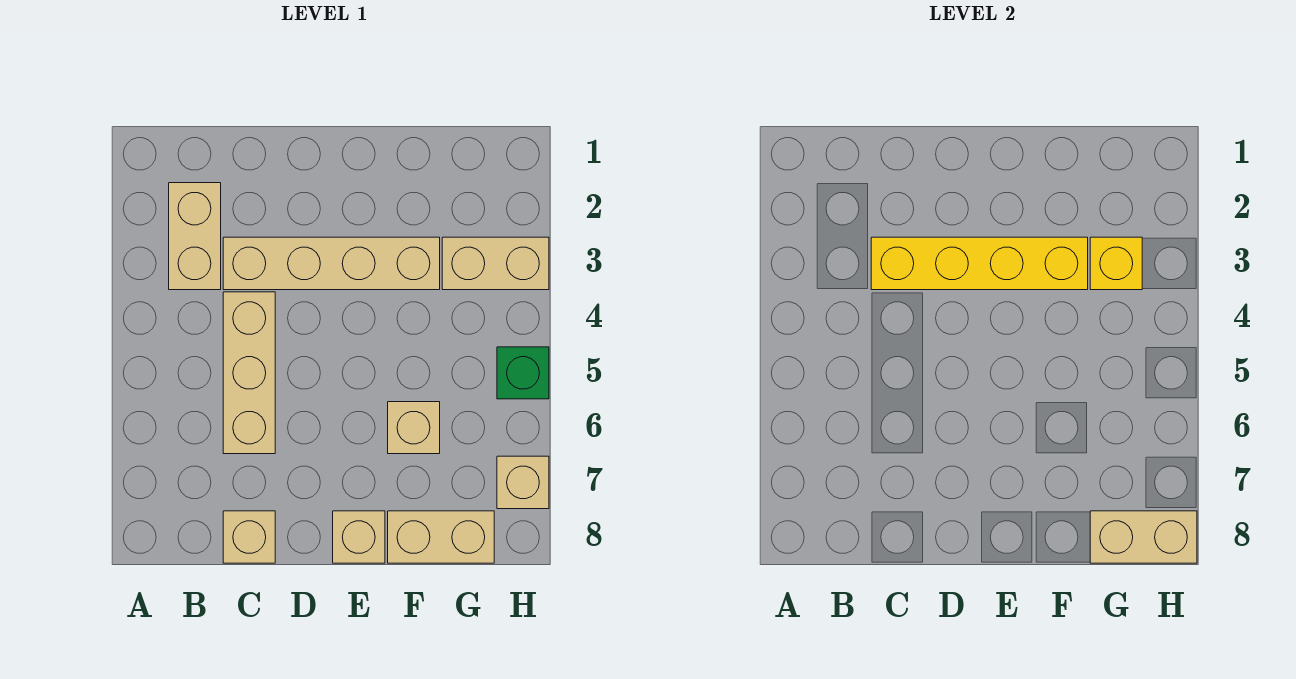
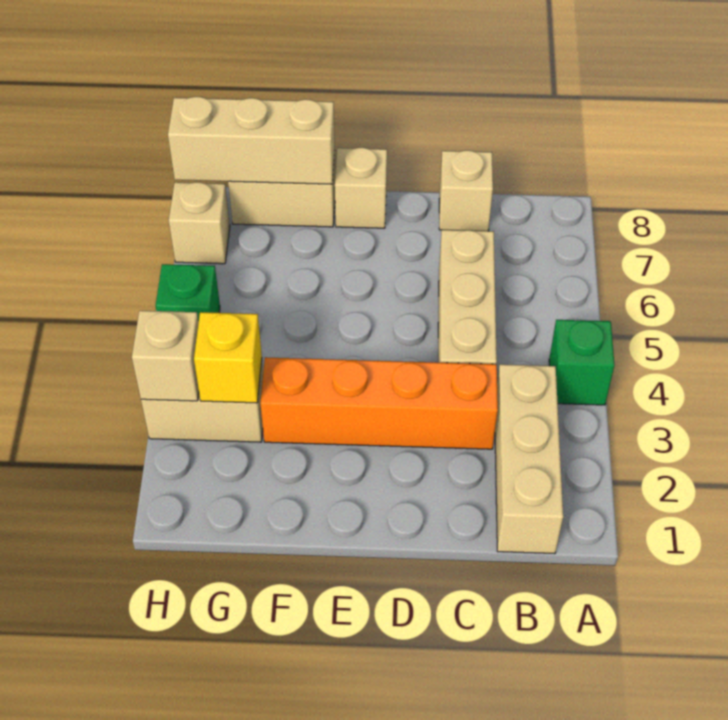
none -> green 1x1 brick [549,320,614,405]
tan 1x2 brick [169,183,221,290] -> tan 1x3 brick [495,364,563,554]
tan 1x4 brick [223,237,440,290] -> orange 1x4 brick [260,357,498,449]
yellow 1x4 brick [871,237,1088,290] -> none
tan 1x1 brick [388,402,440,454] -> tan 1x1 brick moved to [132,311,199,401]
tan 1x2 brick [1090,511,1197,563] -> tan 1x3 brick [168,97,335,184]

